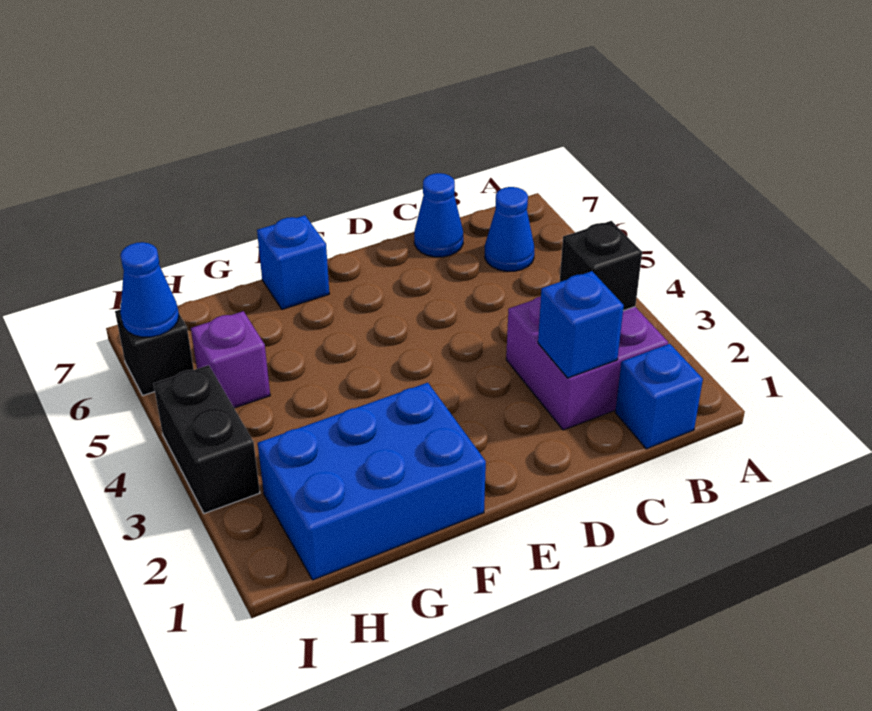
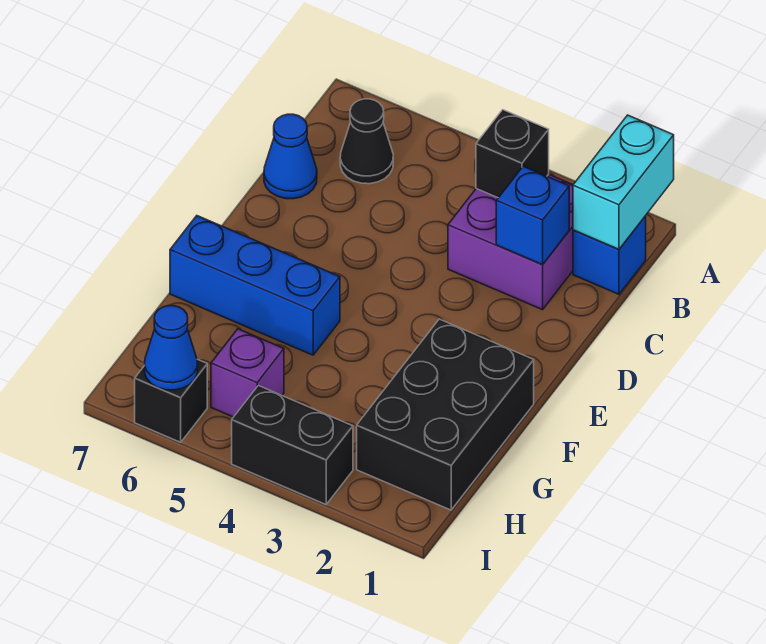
none -> cyan 1x2 brick [573,115,674,249]
blue 1x1 cone [485,187,534,271] -> black 1x1 cone [340,99,393,184]
blue 2x3 brick [258,383,486,580] -> black 2x3 brick [357,319,534,510]
blue 1x1 brick [257,215,329,309] -> blue 1x3 brick [170,216,340,355]

